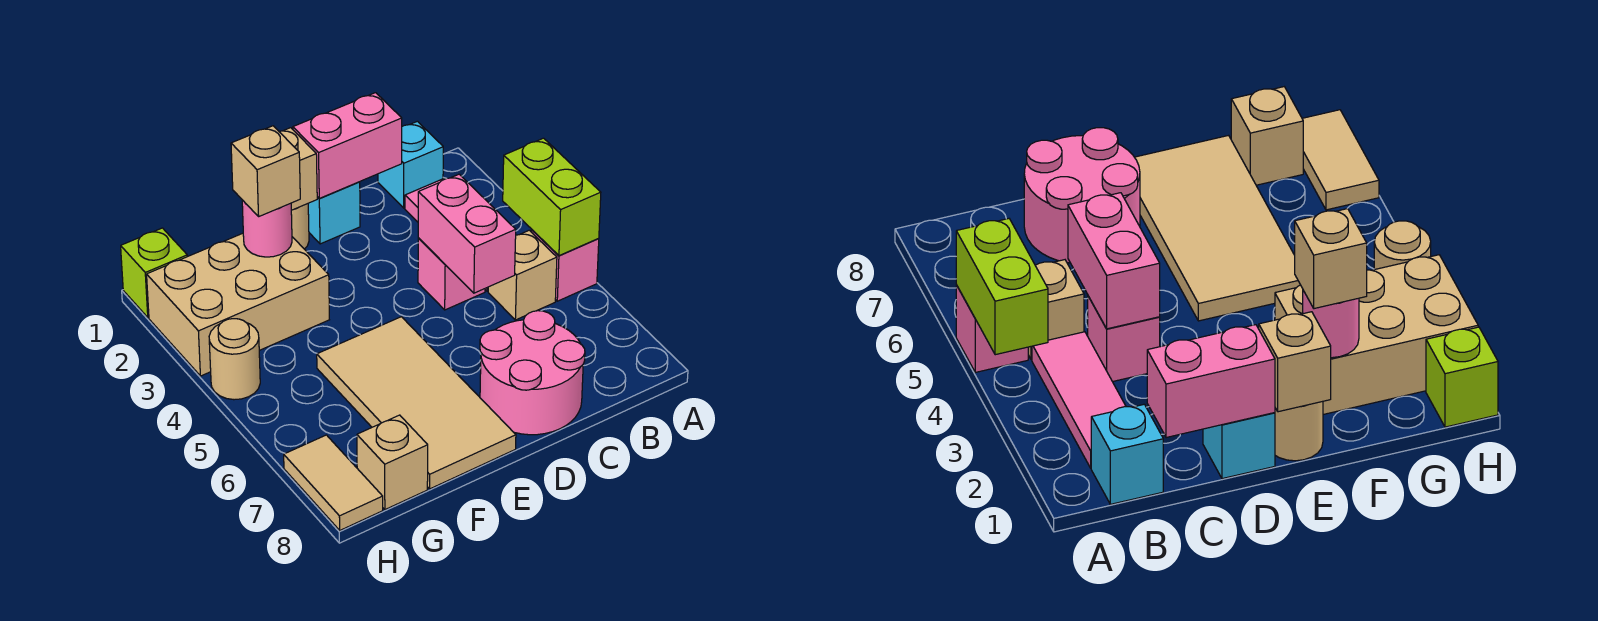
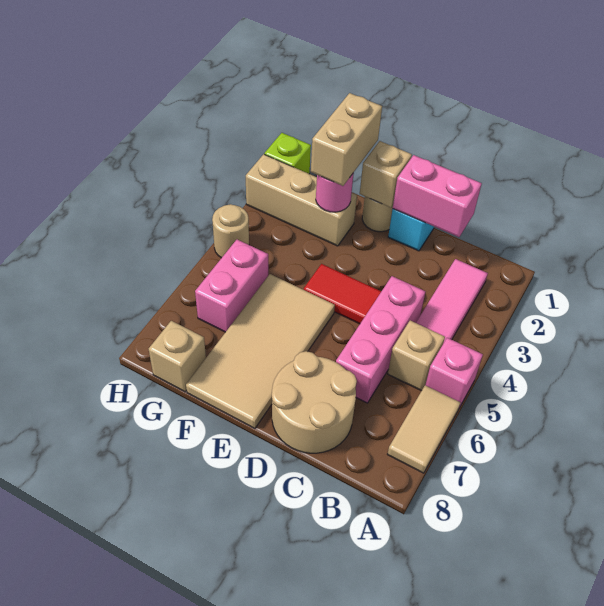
lime 1x2 brick [503,138,601,256] -> none
cyan 1x1 brick [378,121,443,208] -> none
pink 1x1 brick [418,238,485,310] -> pink 1x3 brick [336,276,425,403]
pink 1x2 brick [418,174,516,293] -> pink 1x2 brick moved to [195,240,268,332]
pink 2x2 round brick [480,311,585,435] -> tan 2x2 round brick [272,351,357,453]
none -> red 1x2 tile [304,264,381,324]
tan 2x3 brick [147,233,329,376] -> tan 1x3 brick [246,154,357,246]
tan 1x1 brick [231,126,300,216] -> tan 1x2 brick [311,93,382,186]
tan 1x2 tile [284,435,383,530] -> tan 1x2 tile moved to [387,385,460,473]

